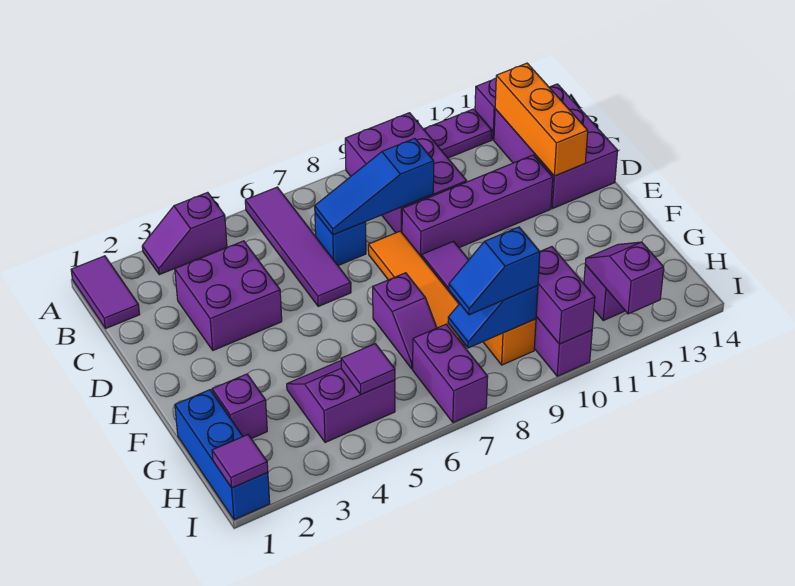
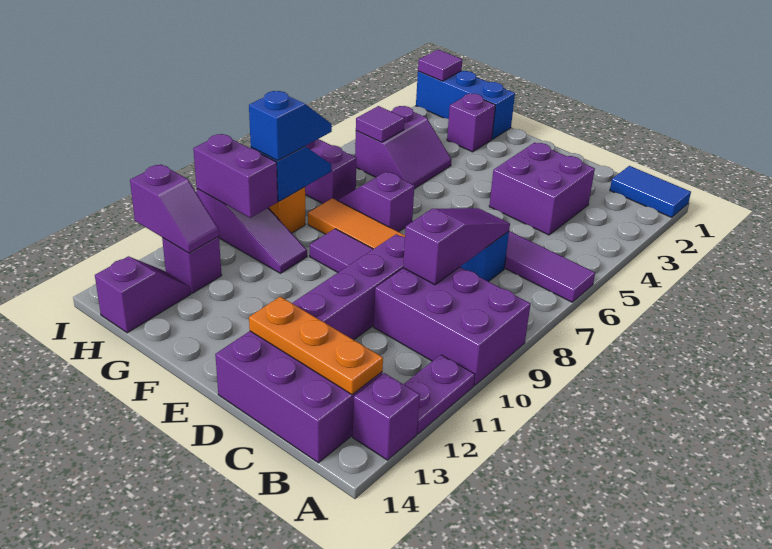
purple 1x2 tile [71,256,140,329] -> blue 1x2 tile [610,166,691,218]
purple 1x2 slope [142,192,227,275] -> purple 1x2 slope moved to [95,256,191,333]
orange 1x3 brick [495,63,588,176] -> orange 1x3 plate [249,297,383,395]
blue 1x3 slope [315,138,434,235] -> purple 1x3 slope [403,208,510,285]

